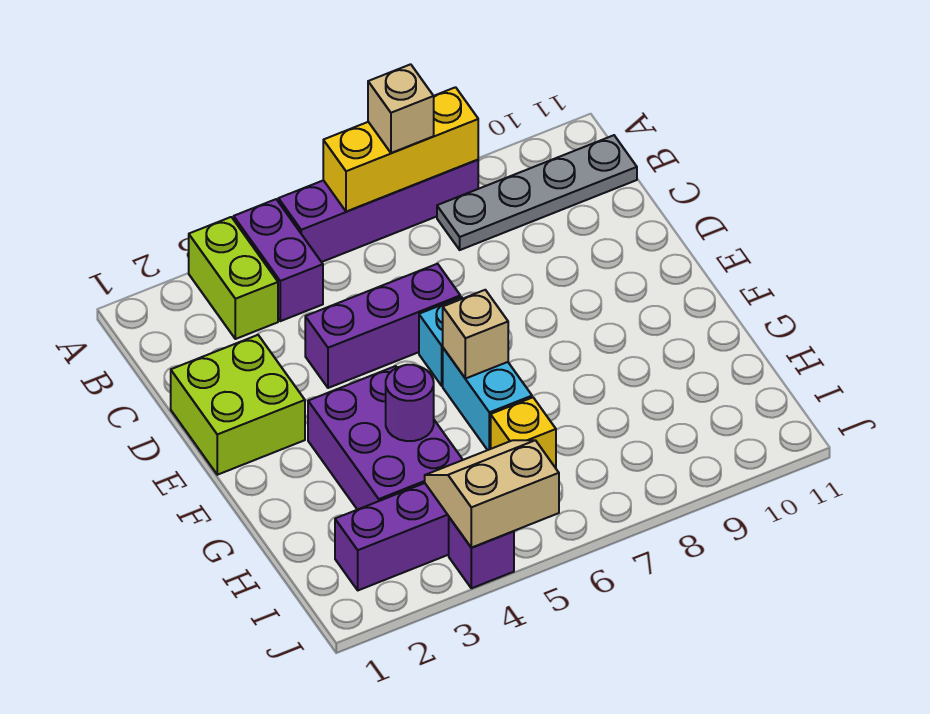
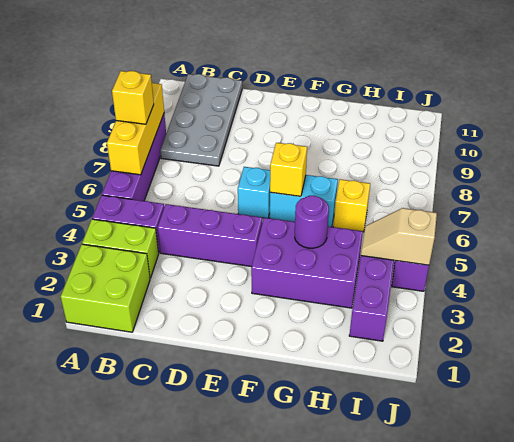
tan 1x1 brick [368,64,434,153] -> yellow 1x1 brick [112,71,154,124]
grey 1x4 plate [437,135,637,250] -> grey 2x4 plate [160,74,242,166]
lime 2x2 brick [171,335,305,475] -> lime 2x2 brick moved to [61,244,150,332]
purple 1x3 brick [305,264,460,388] -> purple 1x3 brick turned to [158,204,262,267]
tan 1x1 brick [443,290,508,379] -> yellow 1x1 brick [270,143,307,196]
tan 2x2 slope [425,440,559,548] -> tan 1x2 slope [361,208,437,265]

